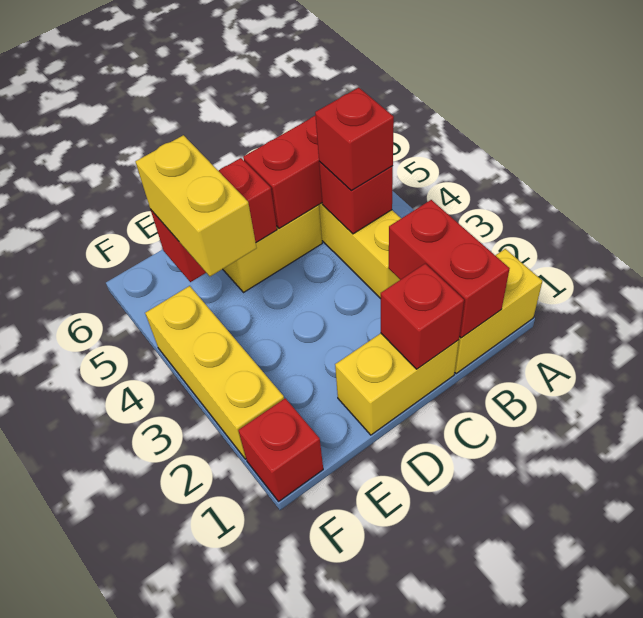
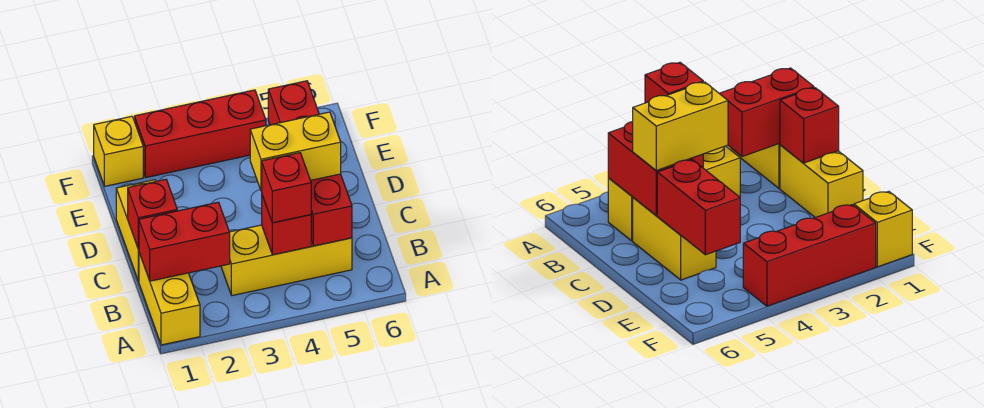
yellow 1x2 brick [135,135,256,276] -> yellow 1x2 brick moved to [250,112,341,191]
red 1x1 brick [238,398,323,501] -> yellow 1x1 brick [94,116,143,186]
yellow 1x3 brick [145,286,284,459] -> red 1x3 brick [135,90,266,178]

